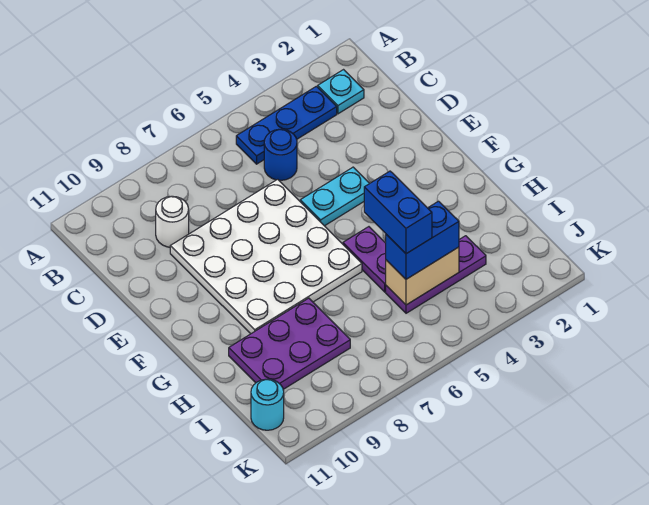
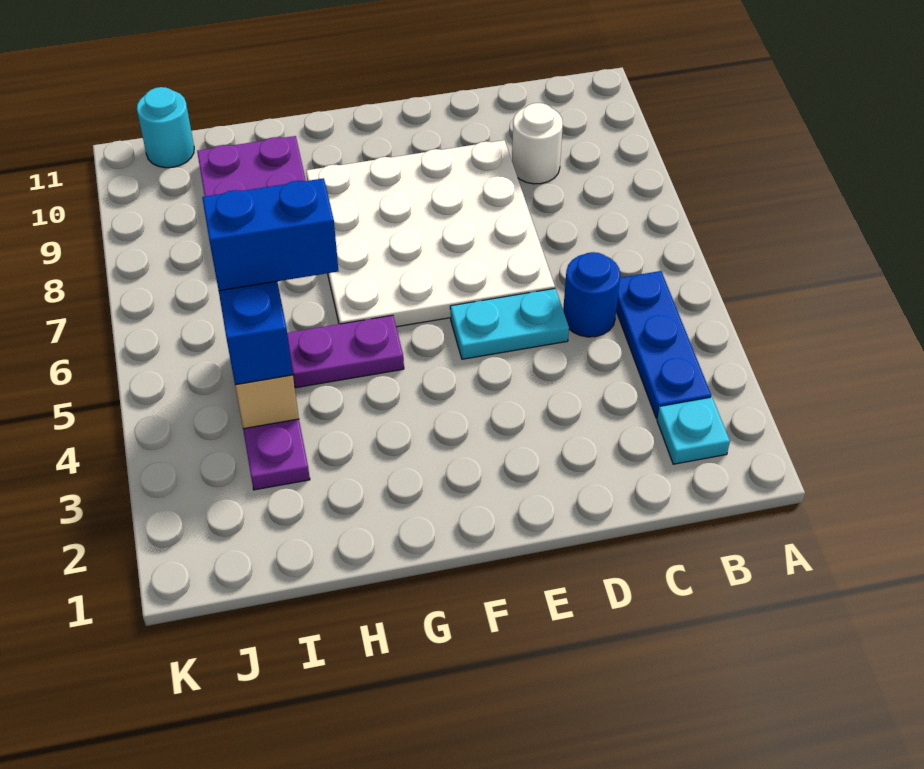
cyan 1x2 plate [300,167,370,226] -> cyan 1x2 plate turned to [450,289,569,359]

